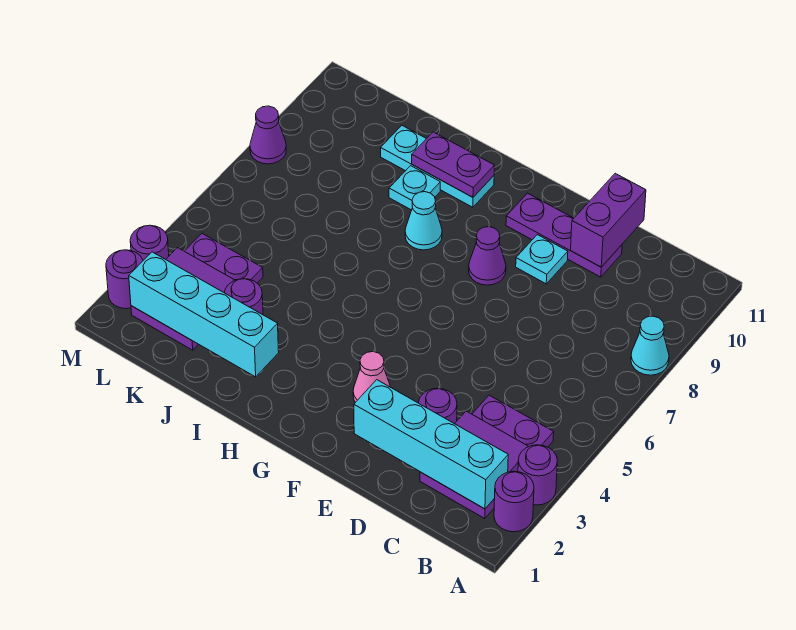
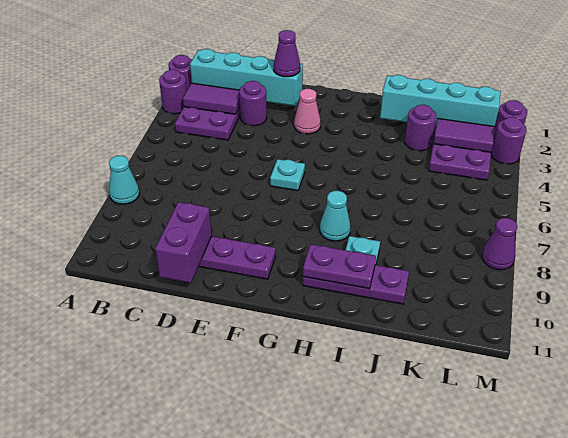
cyan 1x1 plate [516,235,568,284] -> cyan 1x1 plate moved to [270,159,305,191]
purple 1x1 cone [469,227,506,285] -> purple 1x1 cone moved to [274,30,300,77]
cyan 1x3 plate [381,126,494,207] -> purple 1x3 plate [303,265,409,304]

